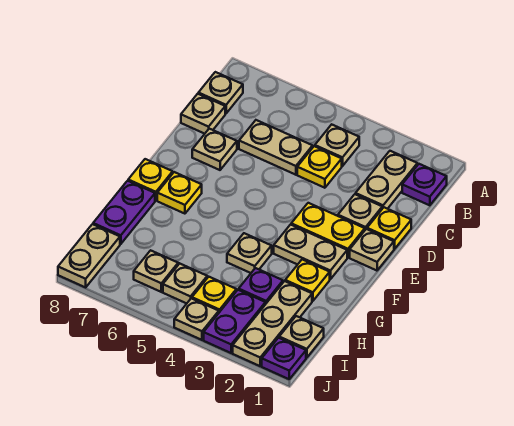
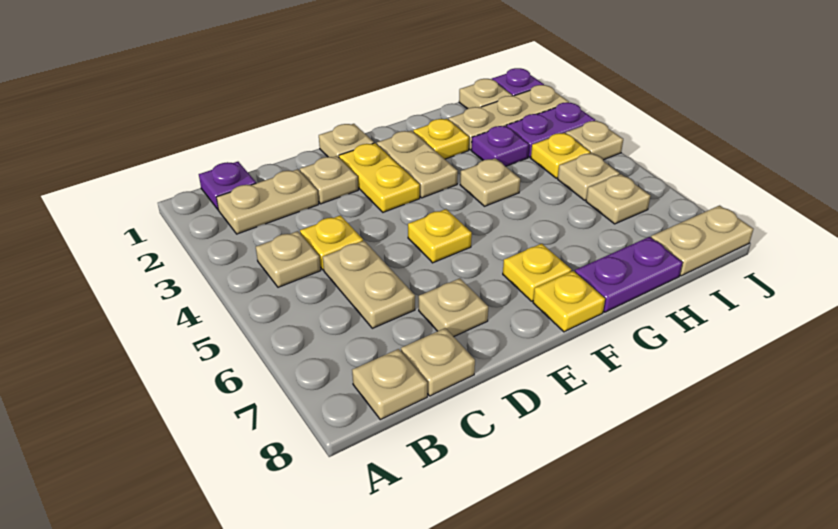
yellow 1x1 plate [367,207,411,249] -> yellow 1x1 plate moved to [408,209,472,263]

